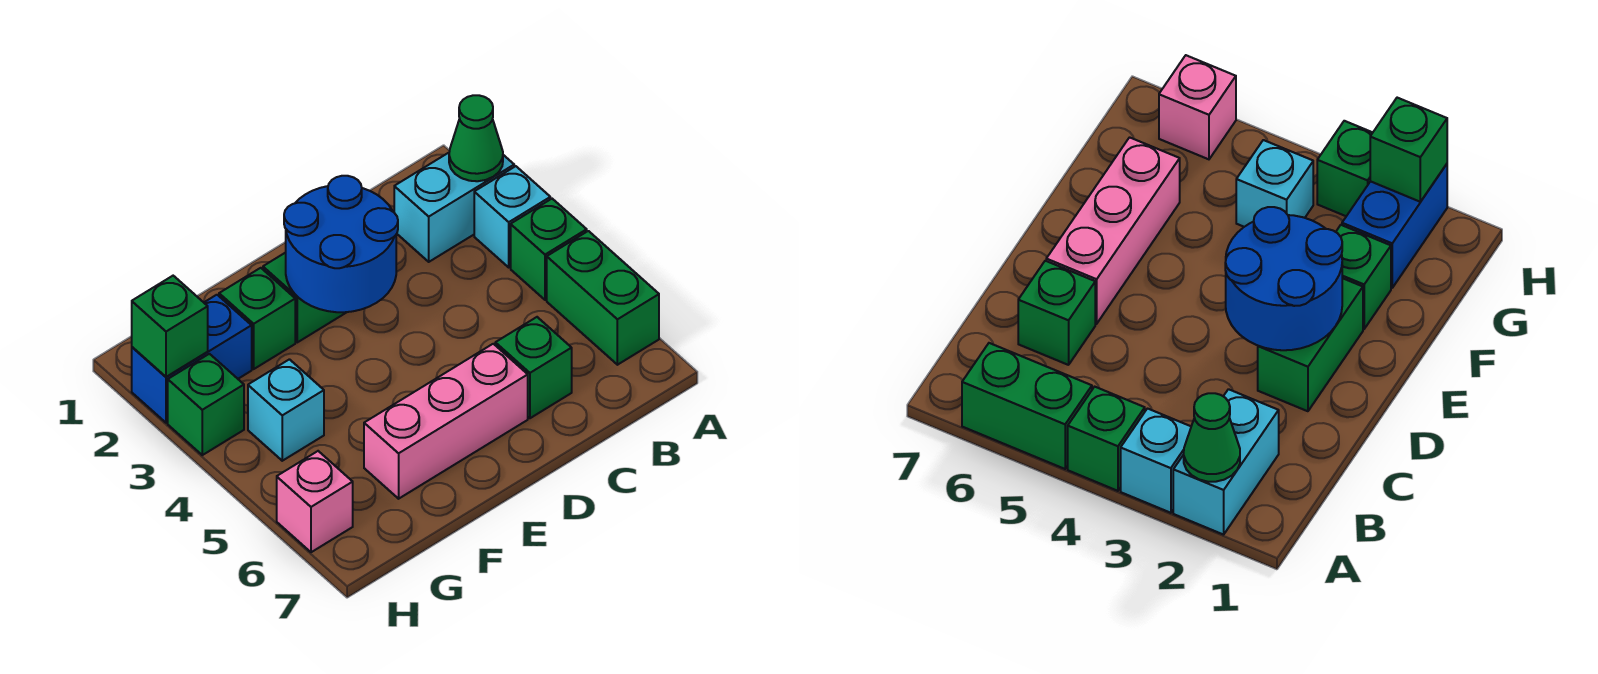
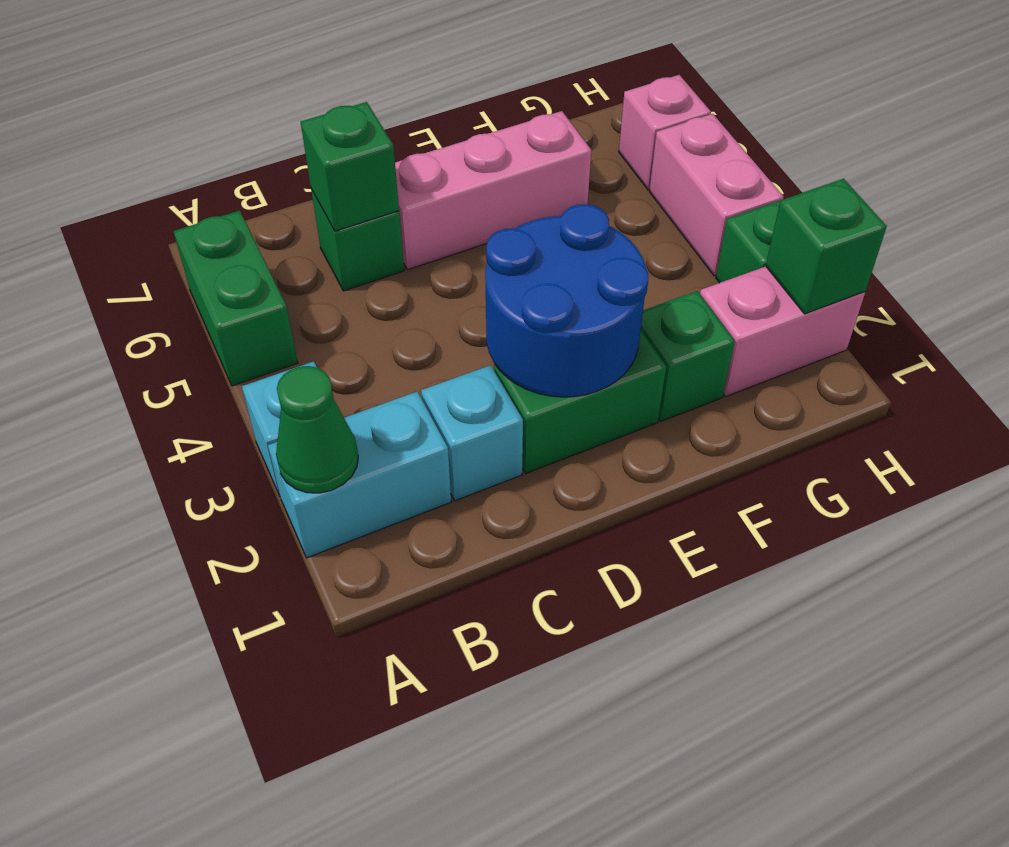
green 1x1 brick [511,199,587,300] -> green 1x1 brick moved to [301,102,399,231]
blue 1x2 brick [132,295,252,423] -> pink 1x2 brick [700,266,865,396]
cyan 1x1 brick [248,359,324,461] -> cyan 1x1 brick moved to [421,365,523,501]
none -> pink 1x2 brick [649,114,784,276]

